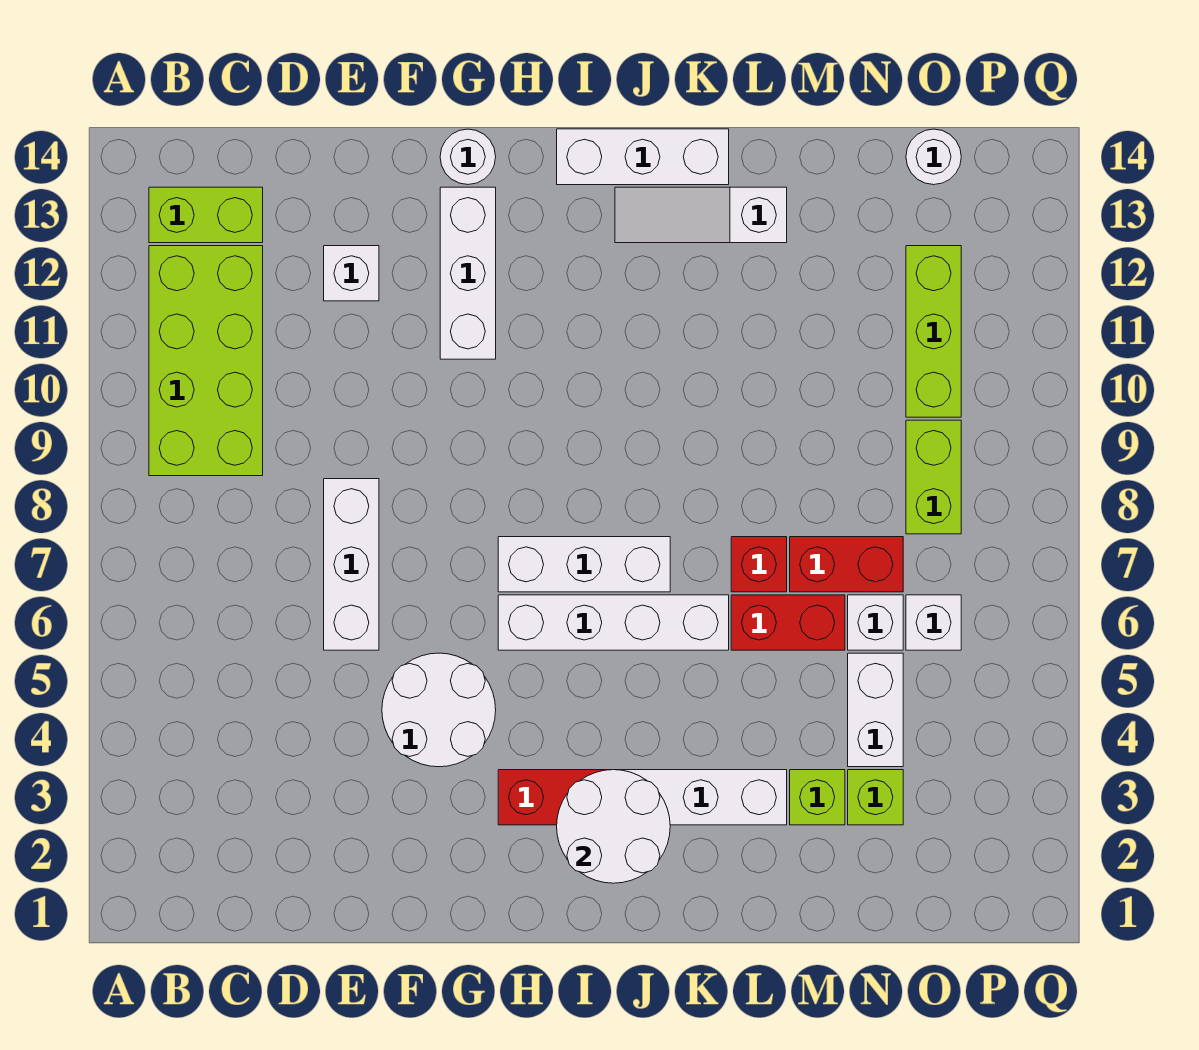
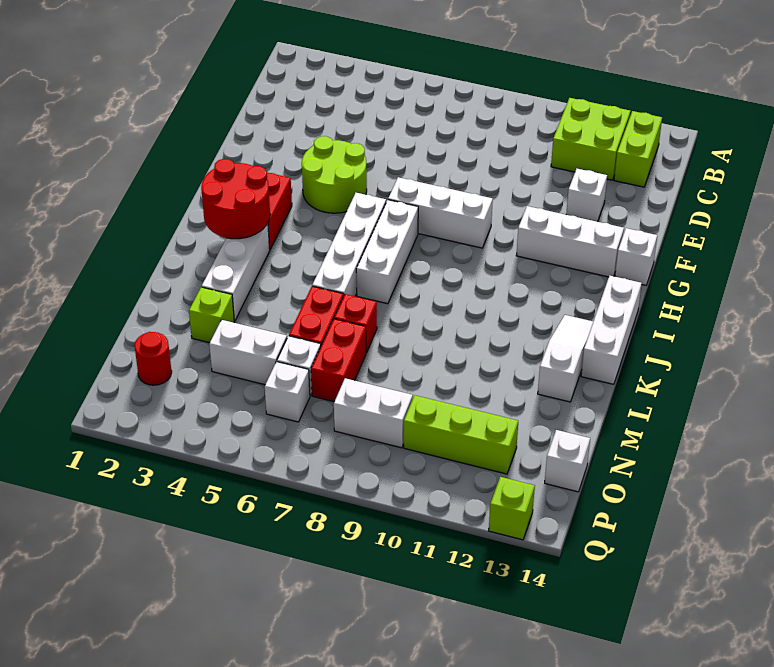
lime 2x4 brick [149,246,263,476] -> lime 2x2 brick [551,98,630,180]
white 1x3 brick [324,479,379,650] -> white 1x3 brick moved to [388,177,493,248]
white 2x2 round brick [382,653,496,767] -> lime 2x2 round brick [302,136,367,213]
white 1x1 round brick [440,129,496,185] -> white 1x1 brick [615,228,657,285]
white 2x2 round brick [557,770,670,883] -> red 2x2 round brick [201,159,270,239]
lime 1x1 brick [848,770,903,825] -> lime 1x1 brick moved to [489,477,535,540]
none -> red 1x1 round brick [134,332,172,385]
lime 1x2 brick [906,420,961,534] -> white 1x2 brick [334,378,413,448]
white 1x1 round brick [906,129,961,185] -> white 1x1 brick [545,430,590,492]

